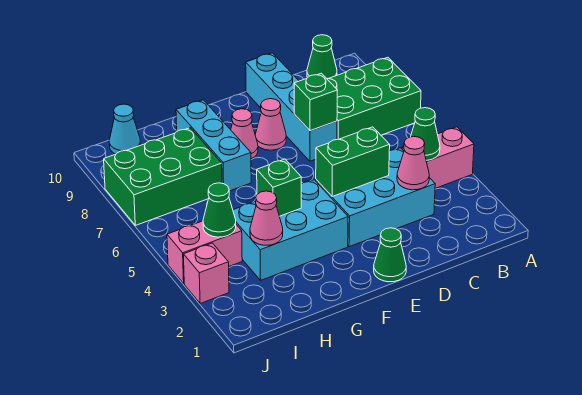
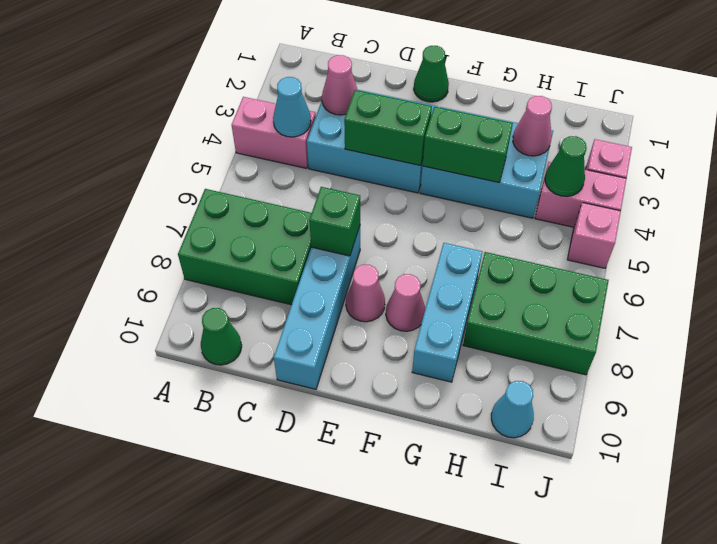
green 1x1 cone [411,108,440,160] -> cyan 1x1 cone [273,77,311,137]
green 1x1 brick [257,159,301,216] -> green 1x2 brick [423,107,513,183]
none -> pink 1x1 brick [567,203,621,268]

